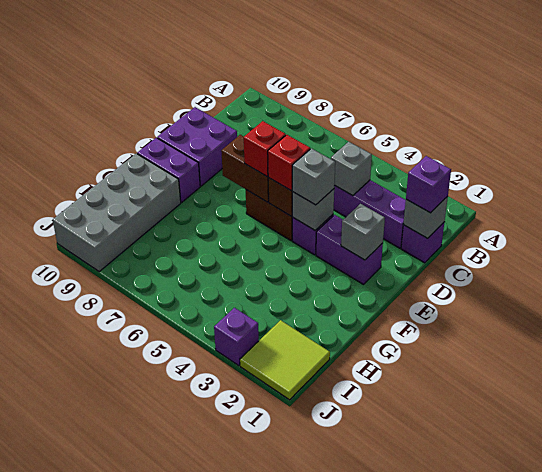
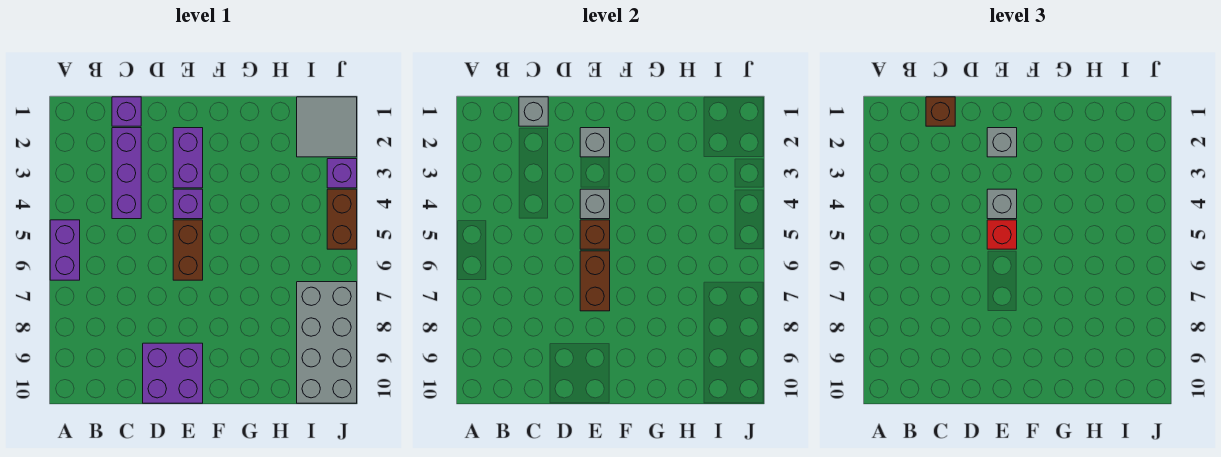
purple 1x1 brick [406,156,451,213] -> brown 1x1 brick [926,97,955,126]
grey 1x1 brick [331,142,372,196] -> grey 1x1 brick moved to [987,128,1017,157]
red 1x1 brick [244,121,286,176] -> none
purple 1x2 brick [137,138,200,202] -> purple 1x2 brick moved to [50,220,80,280]
grey 2x4 brick [53,153,181,272] -> grey 2x4 brick turned to [297,282,357,403]
lime 2x2 tile [240,320,330,400] -> grey 2x2 tile [297,97,357,157]
none -> brown 1x2 brick [327,189,357,249]

